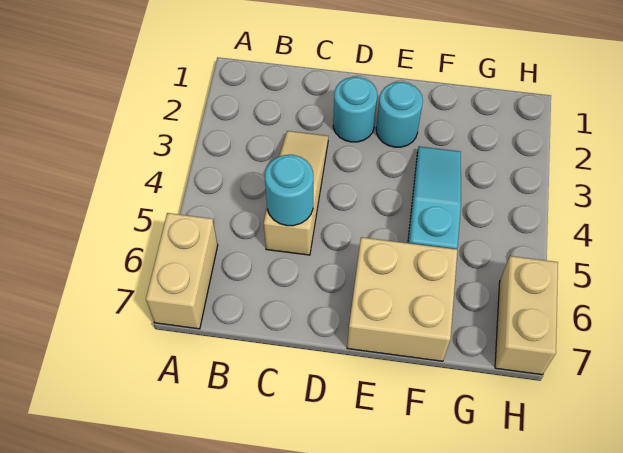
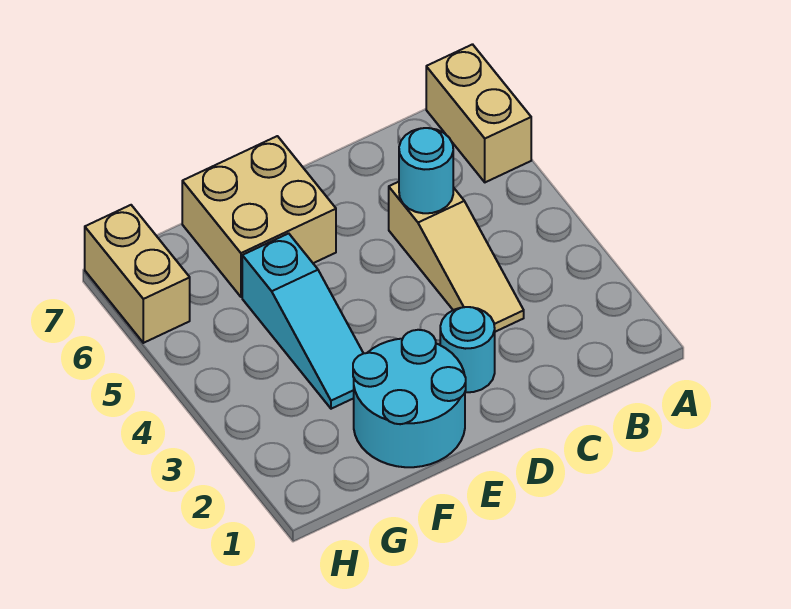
cyan 1x1 round brick [376,82,423,147] -> cyan 2x2 round brick [353,330,466,467]

